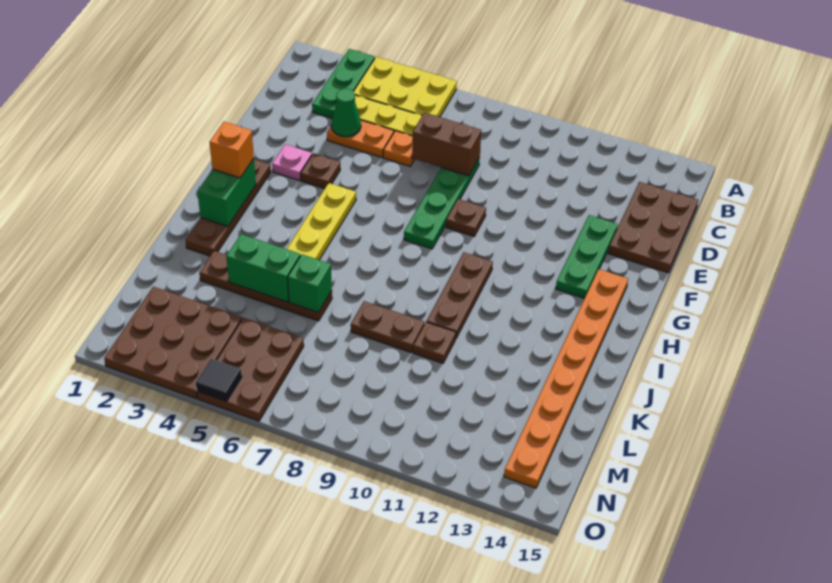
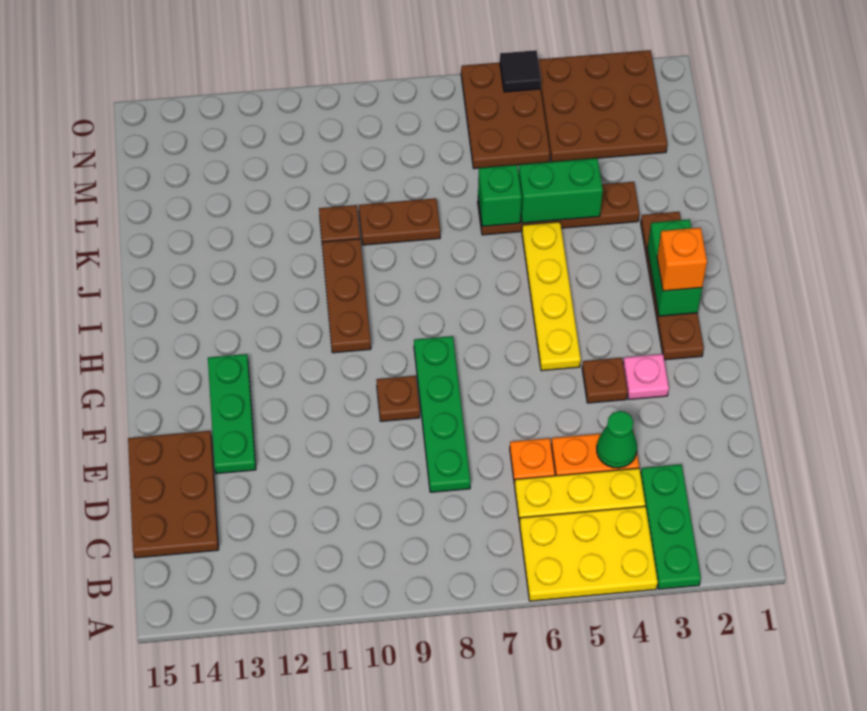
brown 1x2 brick [412,113,481,176] -> none
orange 1x8 plate [504,269,628,488] -> none

